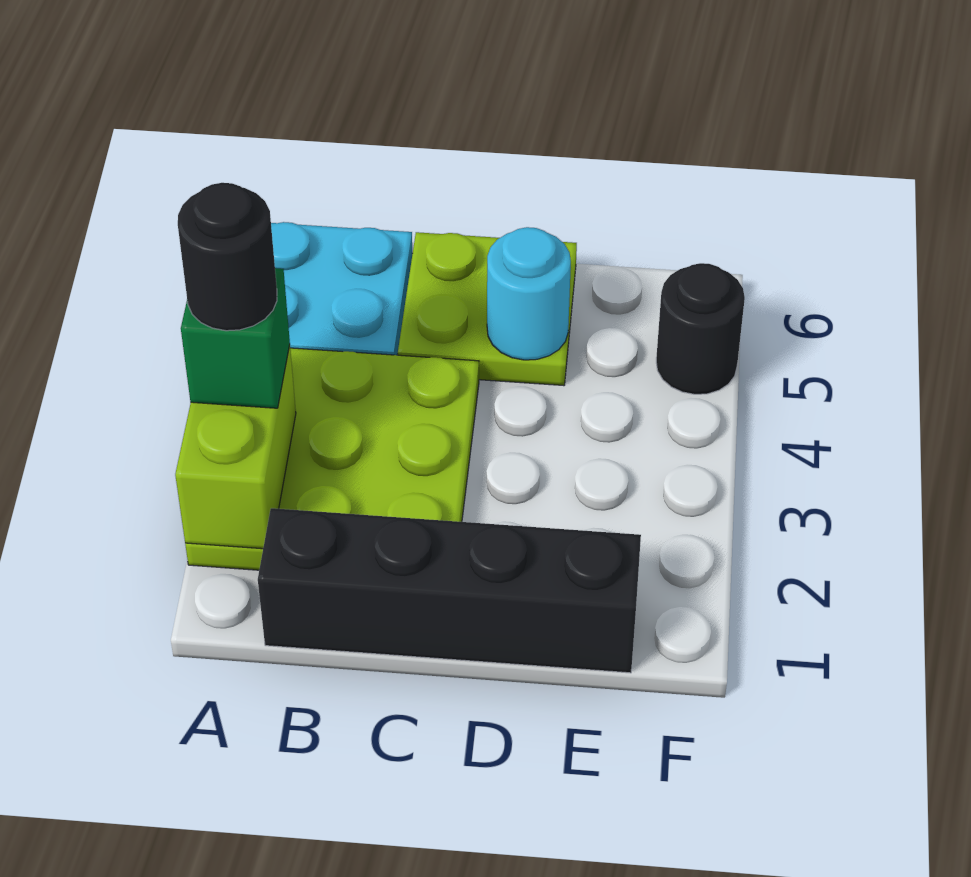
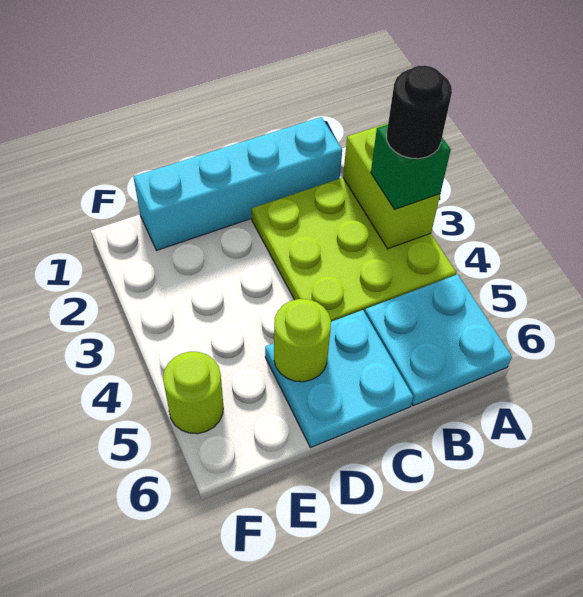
black 1x4 brick [258,508,641,673] -> cyan 1x4 brick [134,117,342,250]
lime 2x2 plate [398,232,577,386] -> cyan 2x2 plate [265,310,413,448]
cyan 1x1 round brick [487,227,571,360] -> lime 1x1 round brick [274,299,331,382]
black 1x1 round brick [656,263,745,394] -> lime 1x1 round brick [163,352,223,434]

